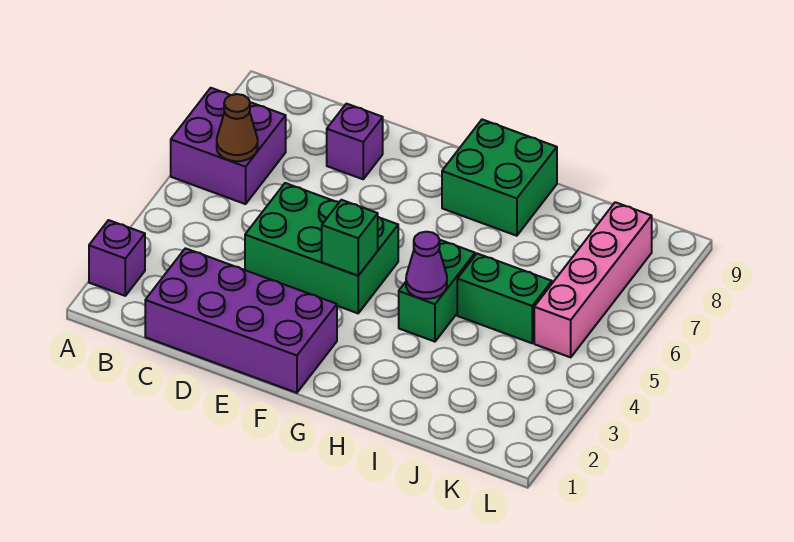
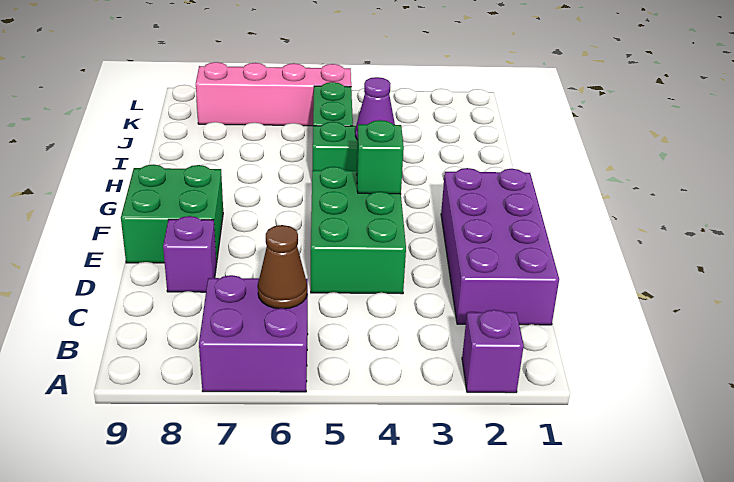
green 2x2 brick [442,120,557,236] -> green 2x2 brick moved to [121,164,223,263]

